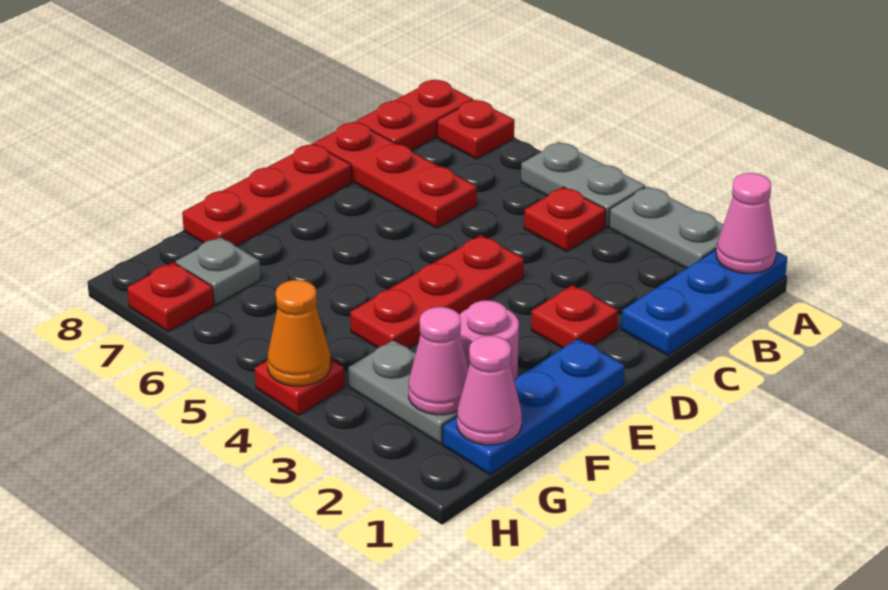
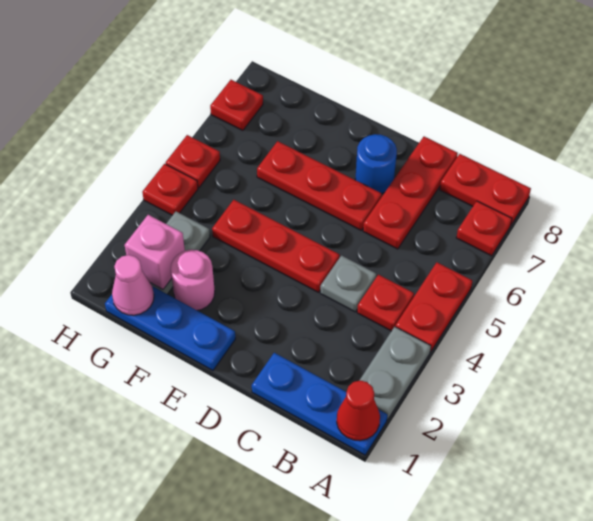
pink 1x1 cone [716,173,777,273] -> red 1x1 cone [337,381,380,441]
grey 1x2 plate [521,142,645,227] -> red 1x2 plate [395,262,472,352]
red 1x1 plate [531,285,618,348] -> red 1x1 plate moved to [166,135,220,188]
none -> blue 1x1 round brick [355,134,397,193]
red 1x3 plate [182,143,352,246] -> red 1x3 plate moved to [257,141,382,230]
pink 1x1 cone [409,307,469,415] -> pink 1x1 brick [125,215,185,289]
grey 1x1 plate [176,237,261,305] -> grey 1x1 plate moved to [320,256,376,312]
orange 1x1 cone [267,280,331,386] -> none

